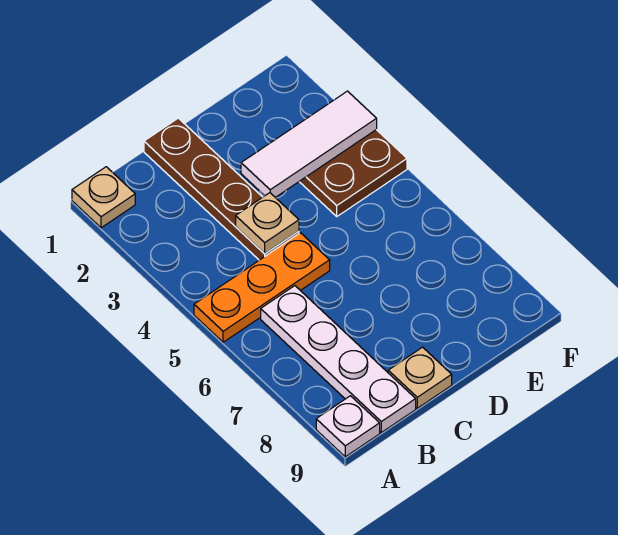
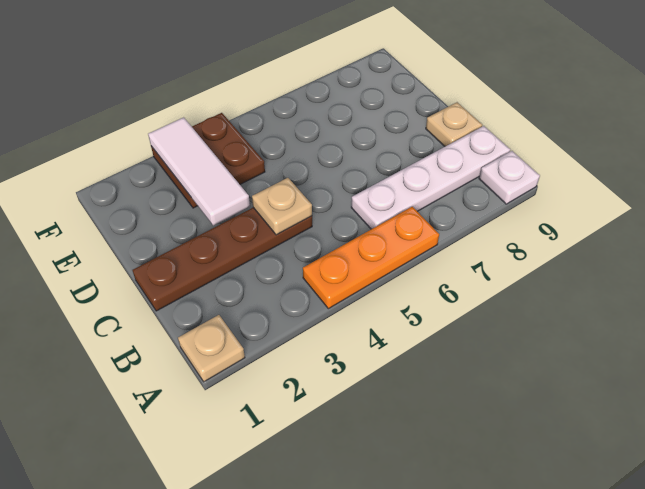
orange 1x3 plate [194,233,330,342] -> orange 1x3 plate turned to [303,207,439,309]

